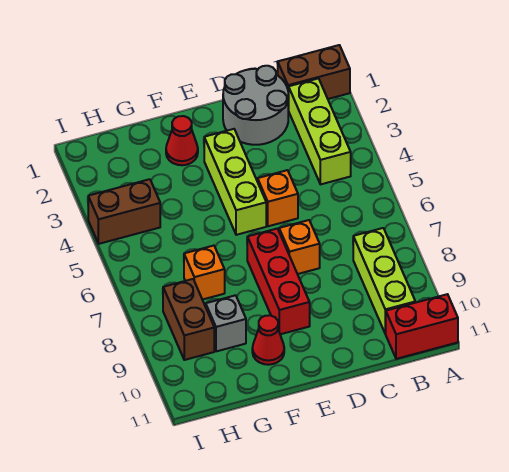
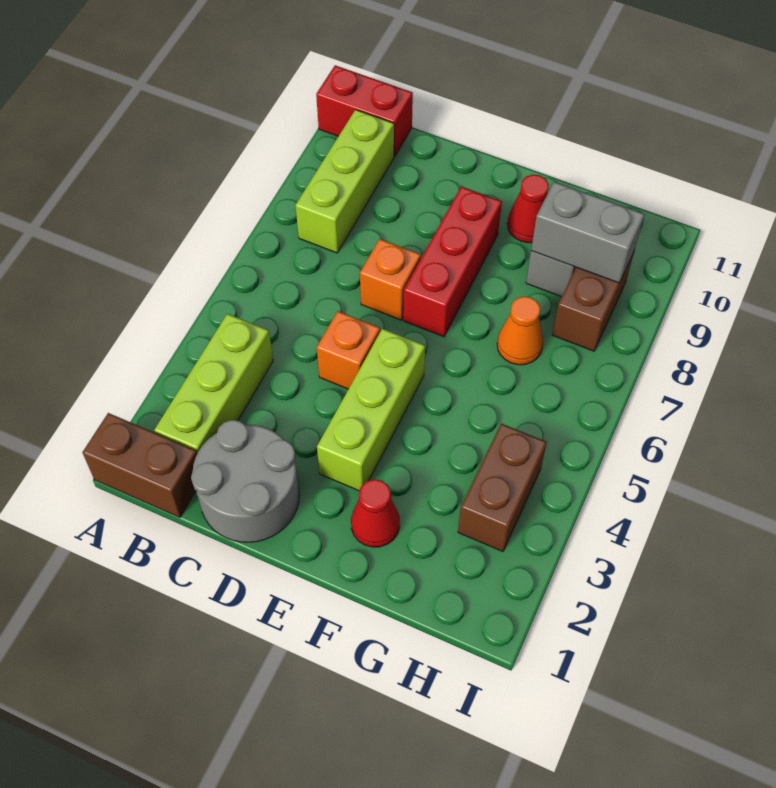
orange 1x1 brick [184,246,225,300] -> orange 1x1 cone [497,296,543,365]
none -> grey 1x2 brick [531,182,644,283]
brown 1x2 brick [88,179,160,244] -> brown 1x2 brick turned to [458,424,547,551]

